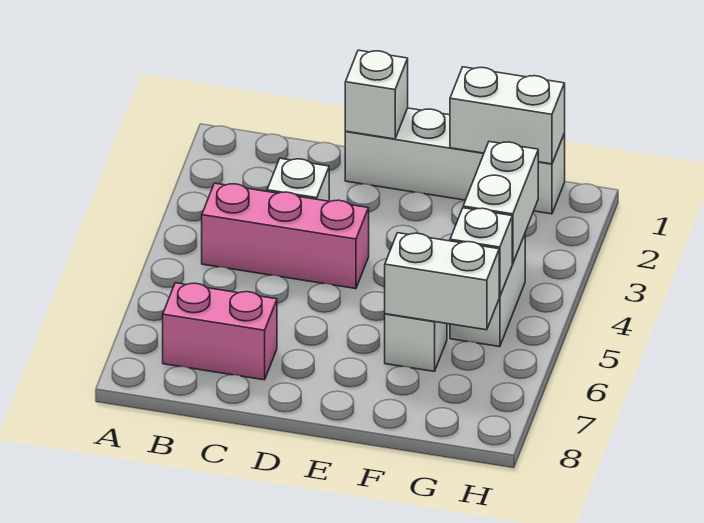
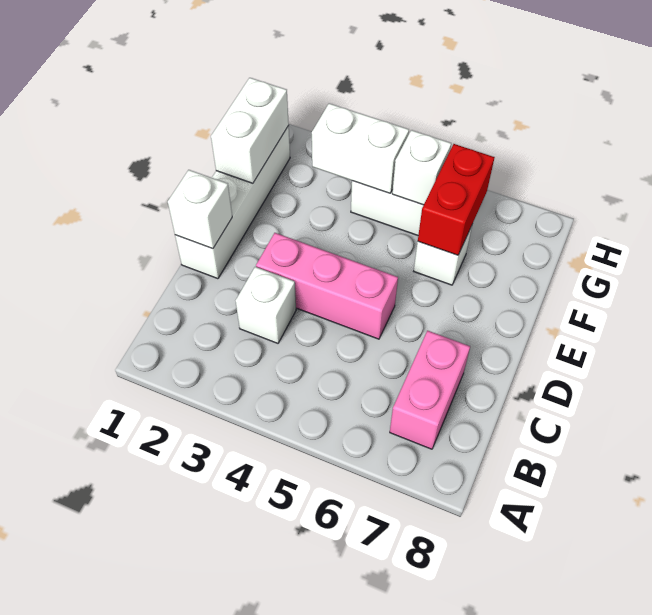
pink 1x3 brick [202,183,369,289] -> pink 1x3 brick turned to [256,233,398,339]
white 1x2 brick [385,233,499,330] -> red 1x2 brick [418,144,495,255]

